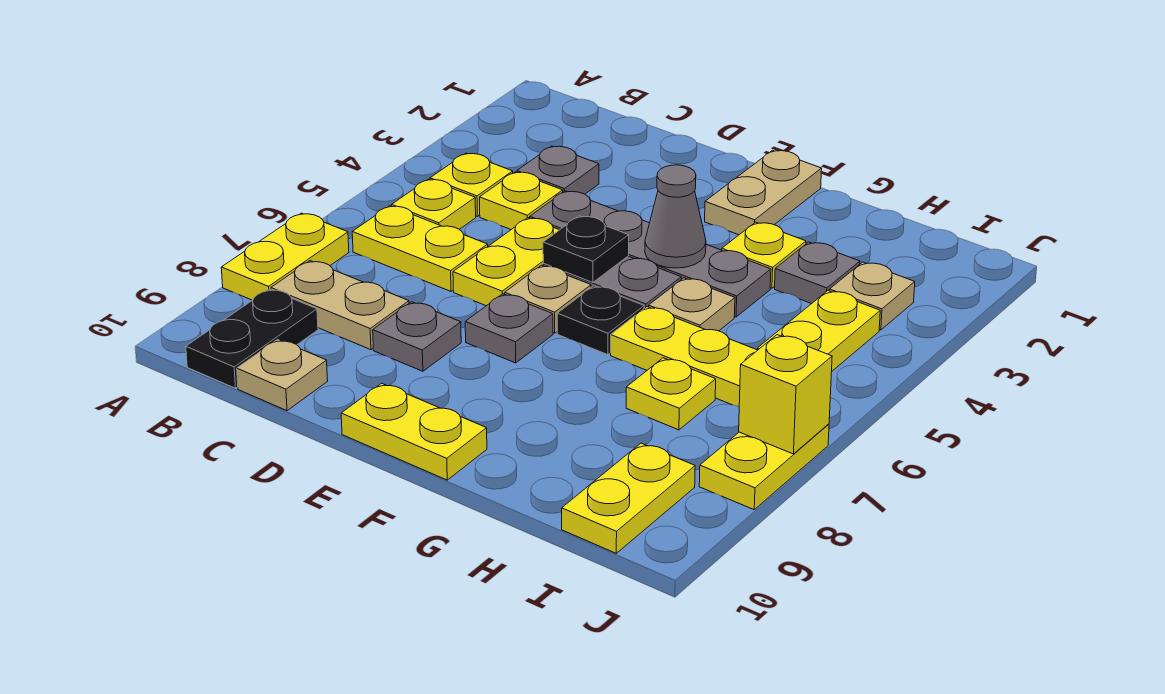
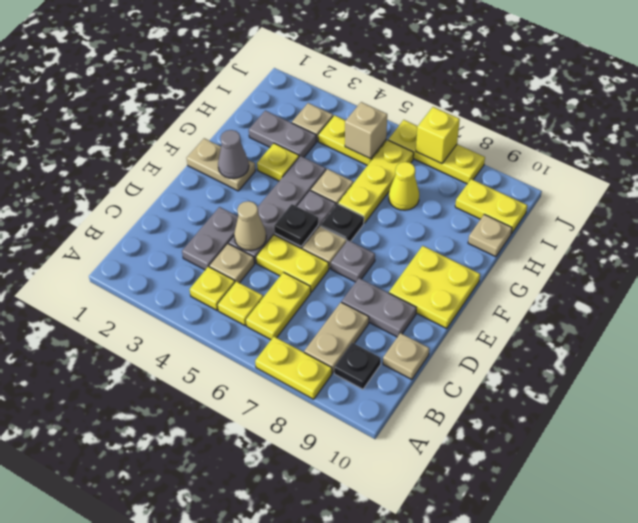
black 1x2 plate [186,289,318,388] -> black 1x1 plate [334,343,381,389]
grey 1x1 plate [517,146,599,194] -> grey 1x2 plate [182,207,238,270]
yellow 1x1 plate [480,172,563,230] -> tan 1x1 plate [209,243,255,283]
none -> tan 1x1 cone [234,201,266,251]
grey 1x1 plate [373,302,461,371] -> grey 1x2 plate [342,278,416,337]
yellow 1x2 plate [341,383,487,480] -> yellow 2x2 plate [389,246,480,329]
grey 1x1 cone [645,165,706,268] -> grey 1x1 cone moved to [218,130,249,179]
grey 1x1 plate [775,242,860,304] -> grey 1x2 plate [249,111,316,157]
yellow 1x1 plate [626,358,716,430] -> yellow 1x1 cone [389,162,419,210]
none -> tan 1x1 plate [468,214,512,257]
none -> tan 1x1 brick [345,102,387,159]
yellow 1x2 plate [699,424,829,510] -> yellow 1x3 plate [388,120,485,184]

